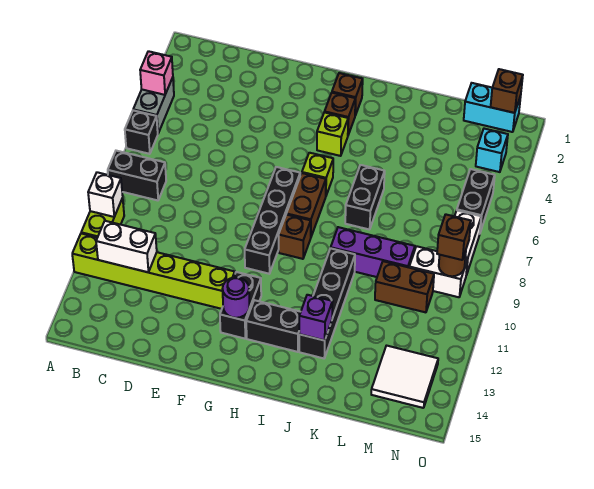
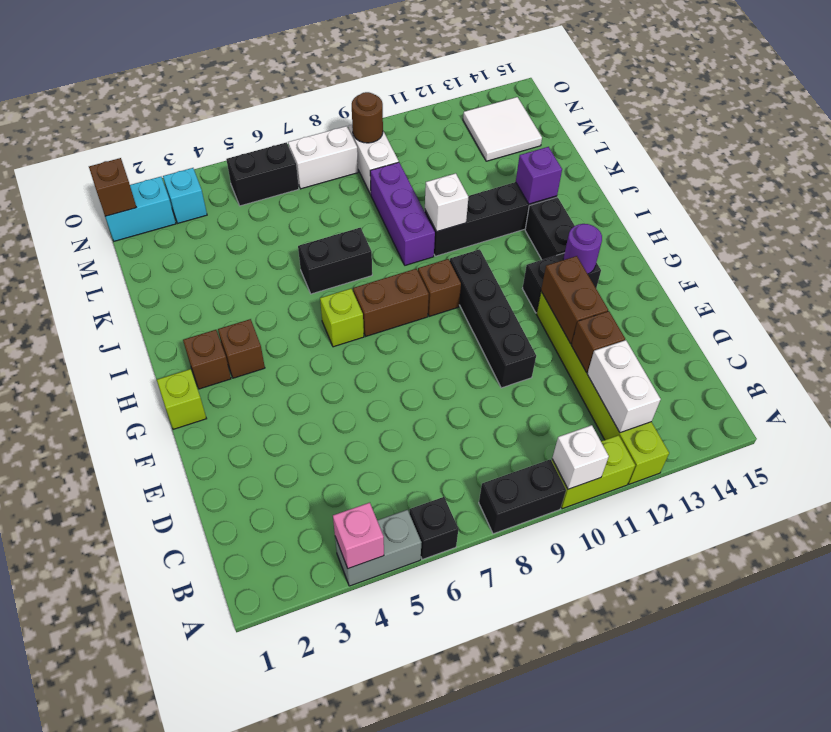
black 1x2 brick [108,151,166,200] -> black 1x2 brick turned to [479,460,566,534]
black 1x4 brick [245,167,300,274] -> black 1x4 brick turned to [450,249,536,388]
lime 1x1 brick [317,112,348,156] -> lime 1x1 brick moved to [157,369,207,429]
none -> white 1x1 brick [425,173,468,232]
brown 1x2 brick [375,261,434,312] -> brown 1x2 brick moved to [541,256,608,344]
cyan 1x2 brick [464,83,521,132] -> cyan 1x2 brick turned to [105,177,176,241]
brown 1x1 brick [437,214,471,260] -> brown 1x1 brick moved to [571,311,625,372]

